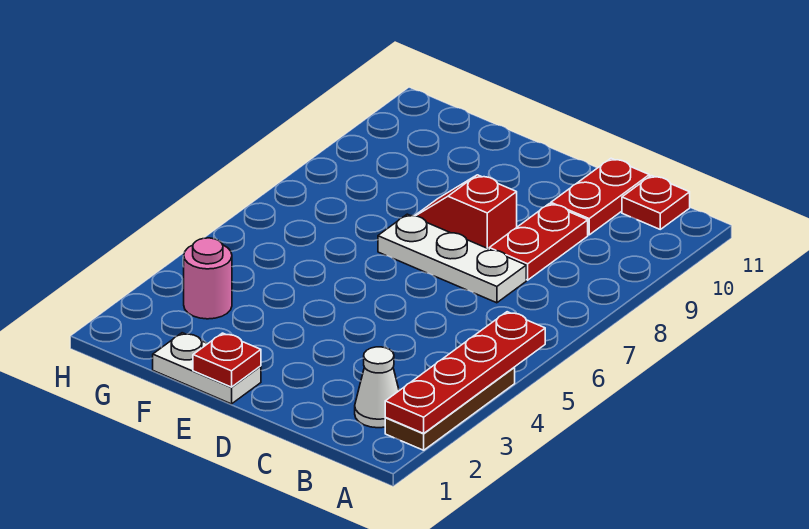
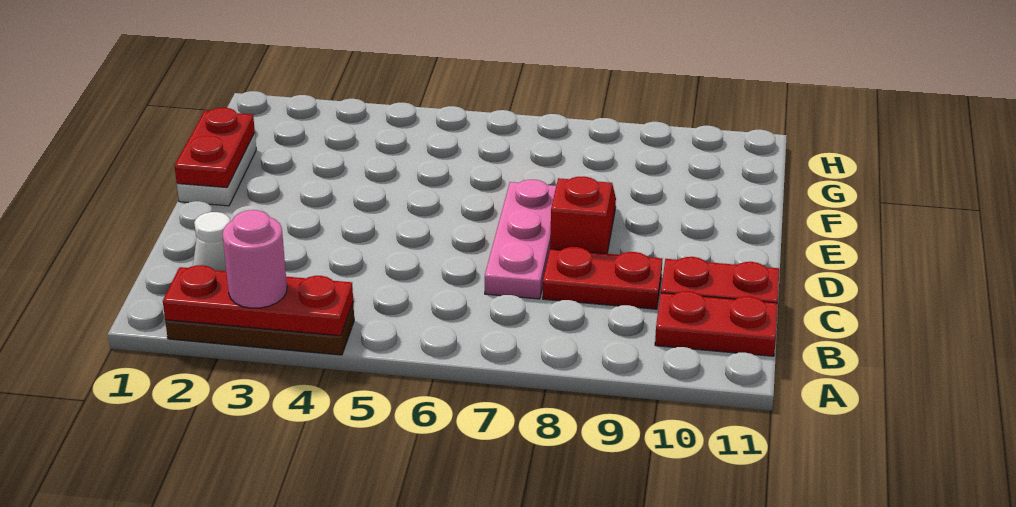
red 1x4 plate [385,312,545,433] -> red 1x3 plate [163,265,353,336]
red 1x1 plate [622,176,690,229] -> red 1x2 plate [655,291,778,356]
white 1x3 plate [378,214,526,303] -> pink 1x3 plate [485,180,556,299]
red 1x1 plate [193,333,261,387] -> red 1x2 plate [175,108,255,188]
pink 1x1 round brick [184,238,232,319] -> pink 1x1 round brick moved to [222,210,287,308]

